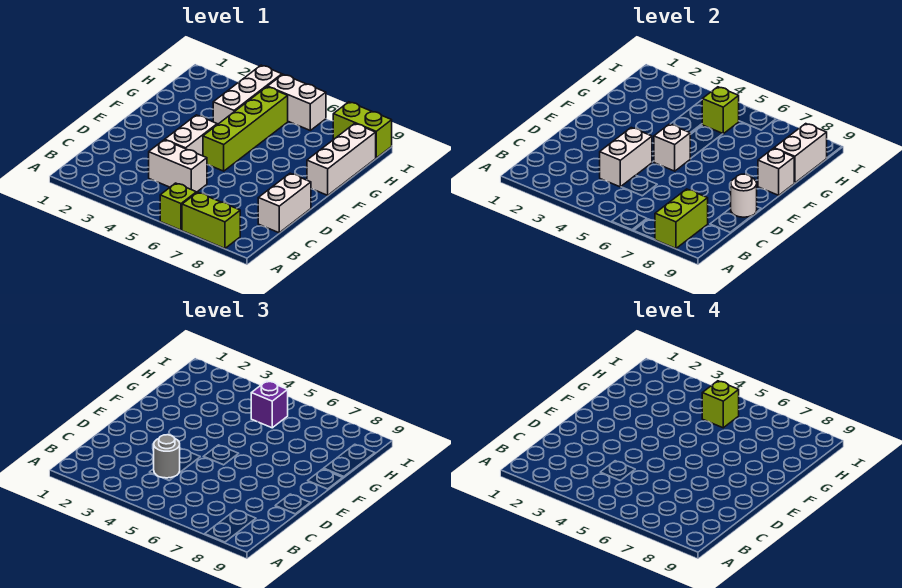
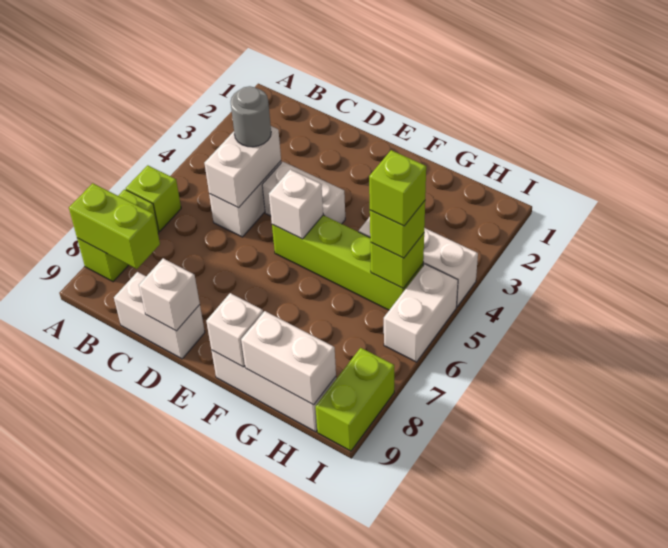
white 1x2 brick [600,128,652,187] -> white 1x2 brick turned to [205,126,281,208]
white 1x1 round brick [731,174,757,217] -> white 1x1 brick [139,258,200,331]
purple 1x1 brick [251,381,288,428] -> lime 1x1 brick [370,201,425,258]

